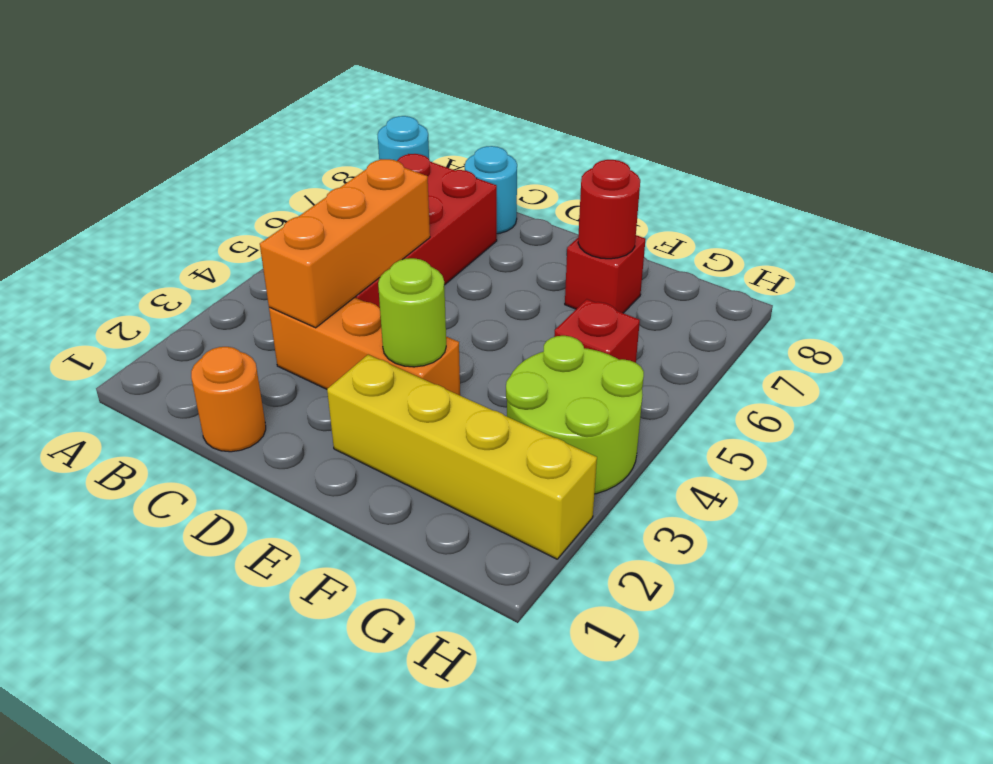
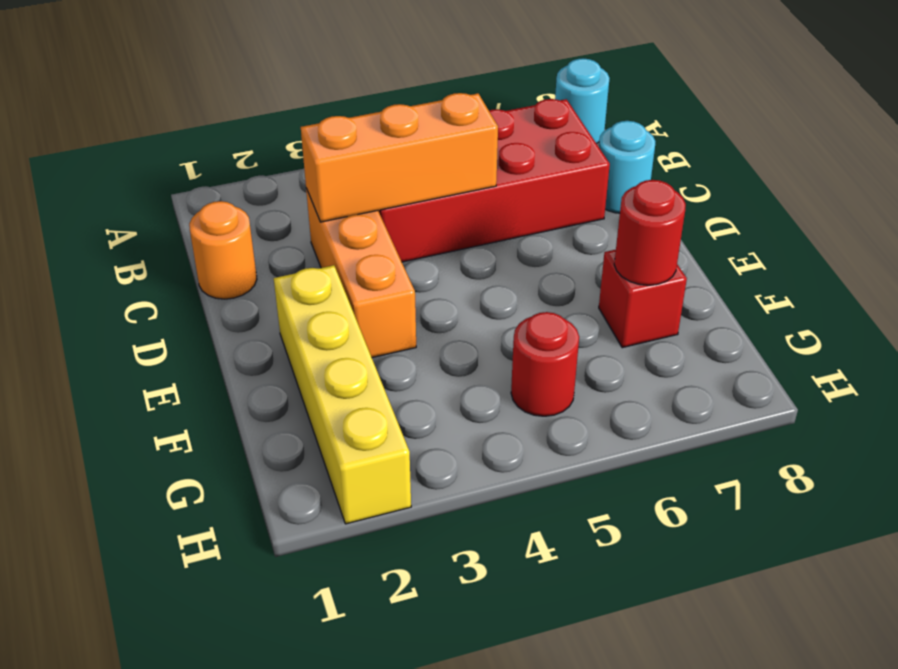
lime 1x1 round brick [378,258,446,367] -> none
lime 2x2 round brick [506,336,644,494] -> none
red 1x1 brick [554,299,640,363] -> red 1x1 round brick [511,312,579,416]

